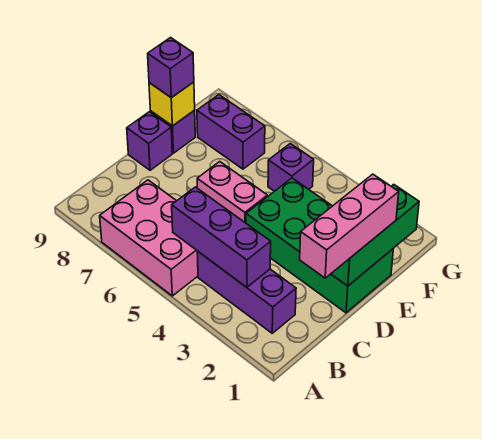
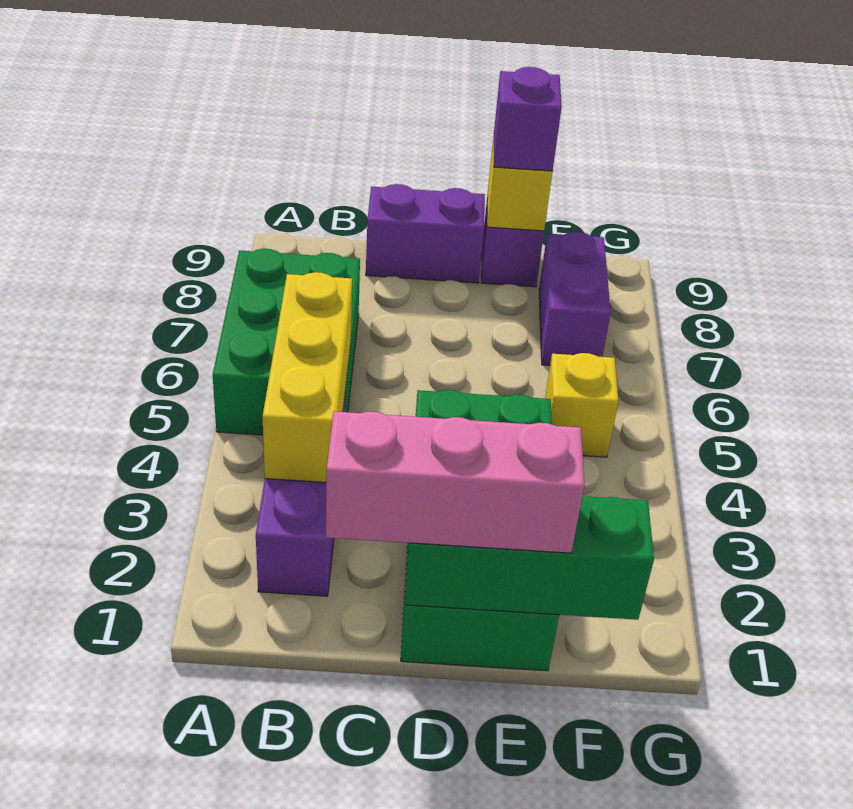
pink 2x3 brick [100,180,198,296] -> green 2x3 brick [213,249,360,435]
purple 1x3 brick [172,187,271,287] -> yellow 1x3 brick [263,272,352,483]
pink 1x2 brick [197,162,267,223] -> none
purple 1x1 brick [127,112,172,170] -> purple 1x2 brick [366,184,485,283]
purple 1x1 brick [268,143,314,191] -> yellow 1x1 brick [545,353,619,457]

